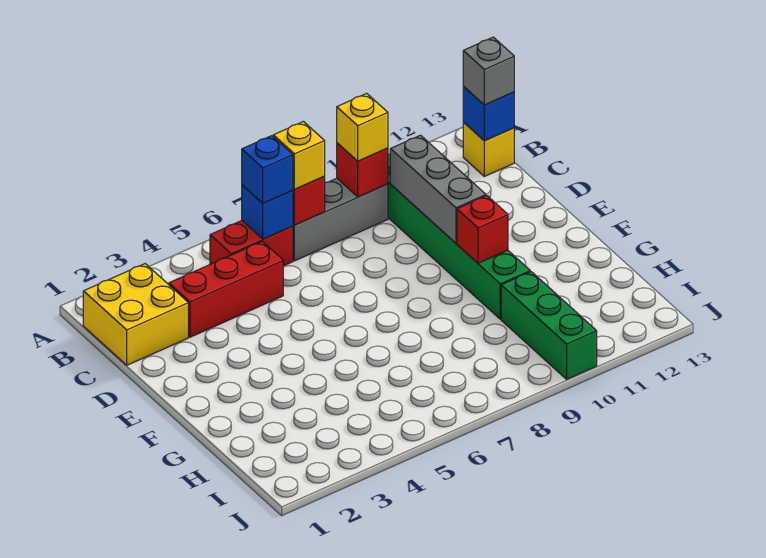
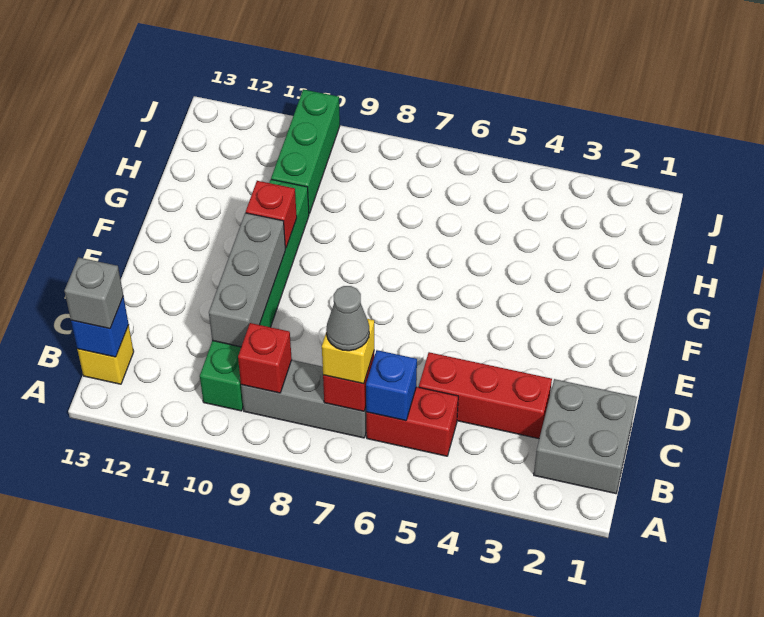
yellow 2x2 brick [83,264,188,365] -> grey 2x2 brick [534,379,637,494]
blue 1x1 brick [242,136,293,203] -> none
none -> grey 1x1 cone [326,286,369,351]
yellow 1x1 brick [337,93,388,161] -> none

